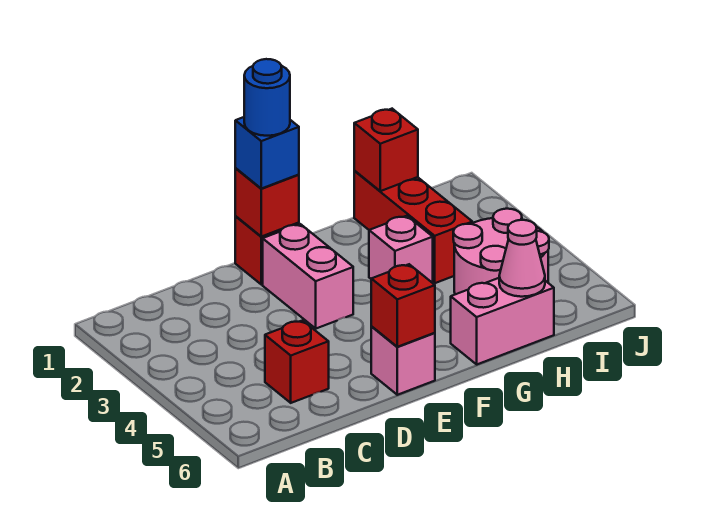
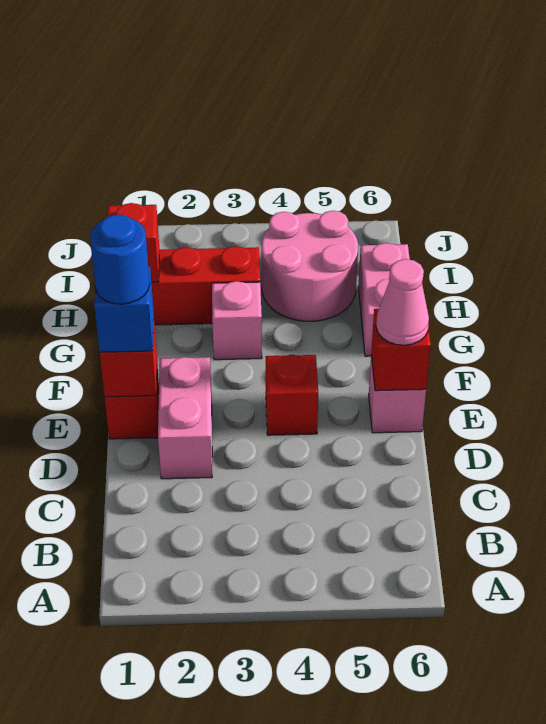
red 1x1 brick [265,320,329,403] -> red 1x1 brick moved to [266,355,318,435]
pink 1x2 brick [263,224,353,329] -> pink 1x2 brick turned to [158,357,212,479]
pink 1x1 cone [499,220,545,297] -> pink 1x1 cone moved to [376,259,429,345]

